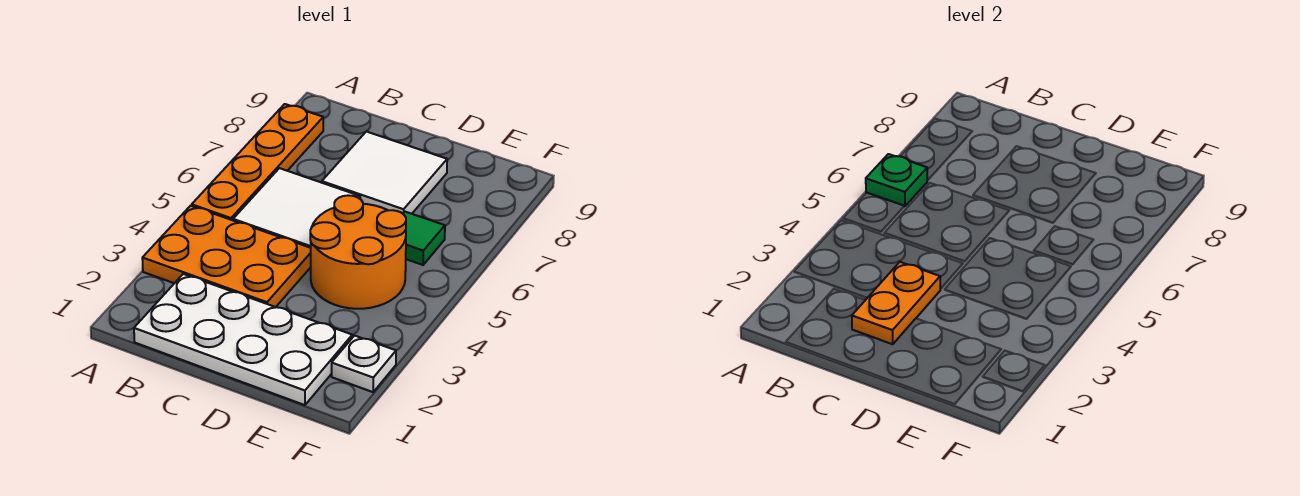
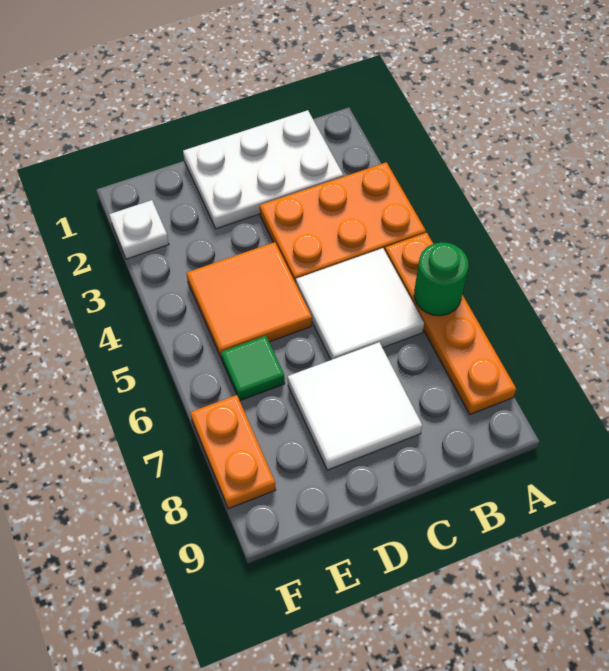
green 1x1 plate [866,154,927,206] -> green 1x1 round brick [414,242,468,316]
white 2x4 plate [134,274,352,405] -> white 2x3 plate [183,110,343,229]
orange 1x2 plate [852,262,940,344] -> orange 1x2 plate moved to [190,395,276,509]
orange 2x2 round brick [310,195,406,309] -> orange 2x2 tile [187,242,312,359]

